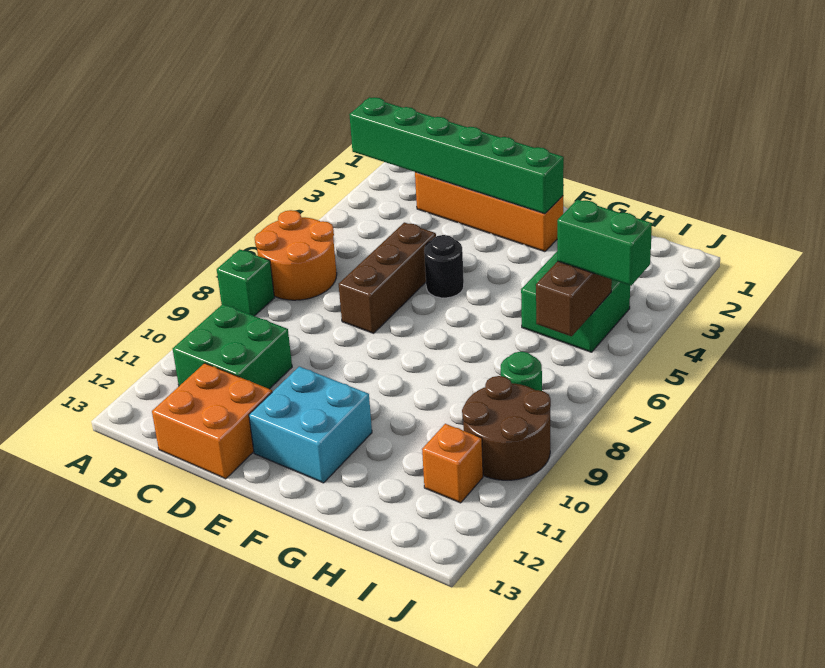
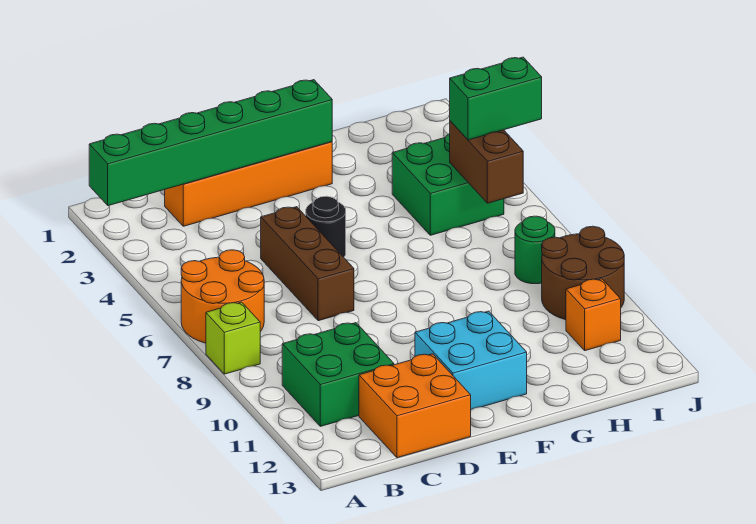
green 1x1 brick [217,249,274,316] -> lime 1x1 brick [206,302,260,374]

